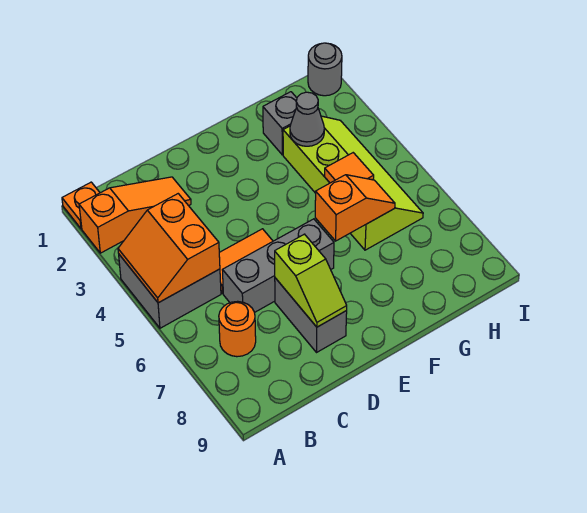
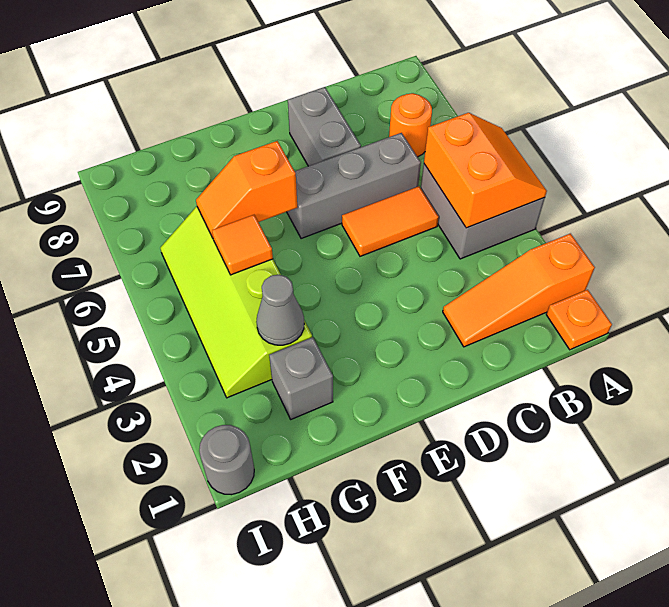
lime 1x2 slope [275,234,347,327] -> none

